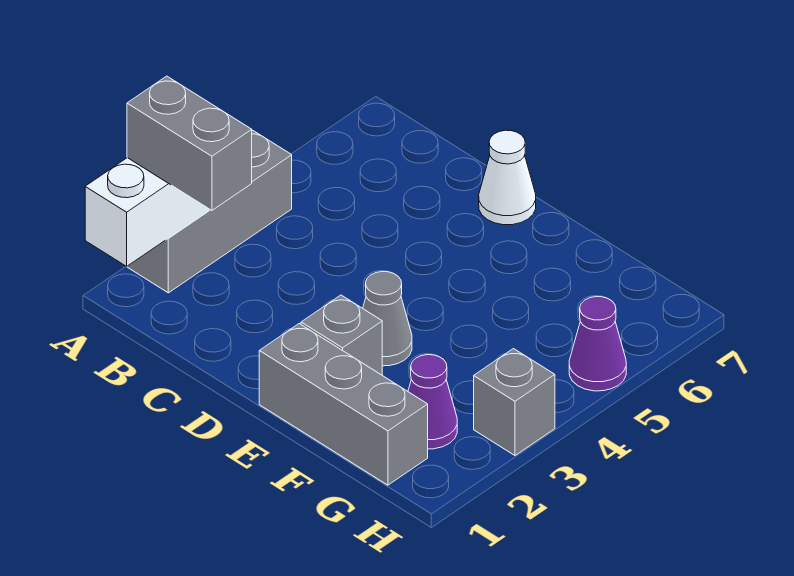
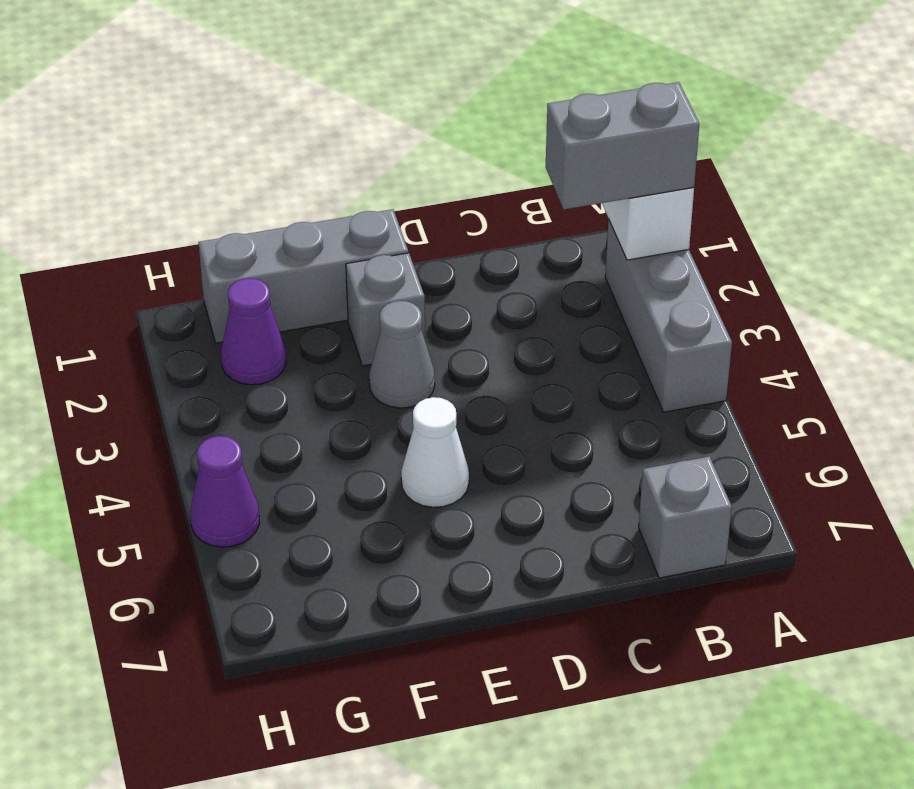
white 1x1 cone [479,130,536,225] -> white 1x1 cone moved to [401,397,469,507]
grey 1x1 brick [474,349,555,455] -> grey 1x1 brick moved to [639,456,732,578]

